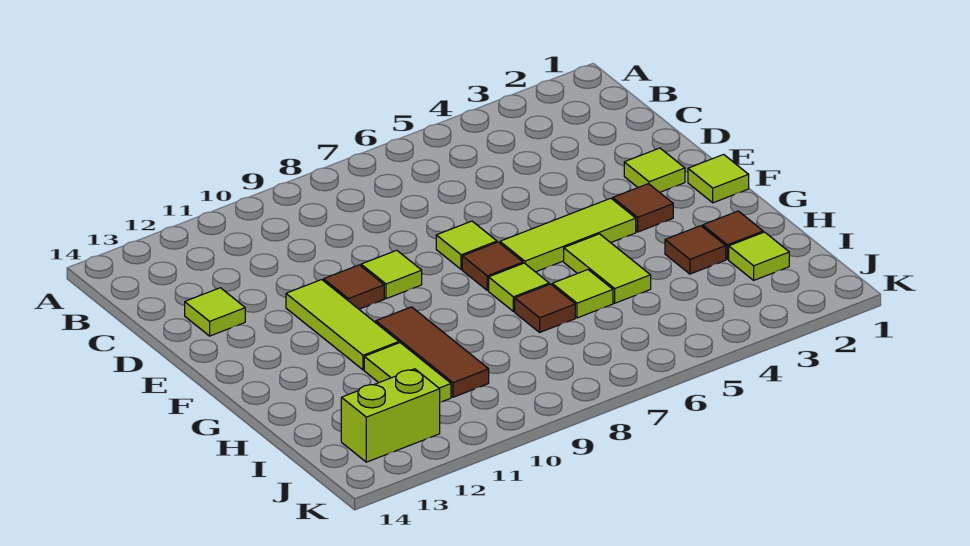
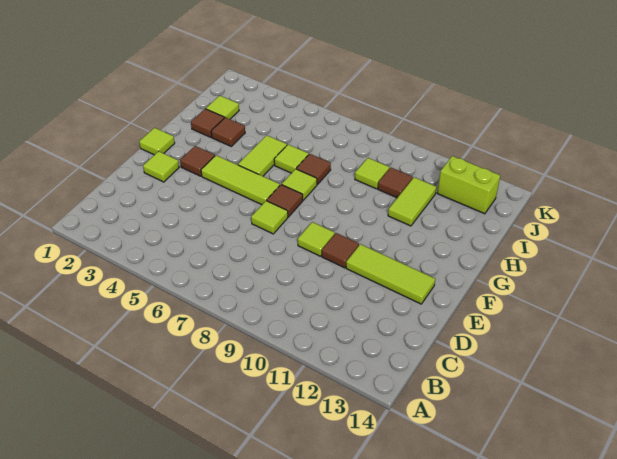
lime 1x1 tile [185,288,245,336] -> lime 1x1 tile moved to [355,158,389,189]
lime 1x3 tile [286,280,399,370] -> lime 1x3 tile turned to [346,244,435,304]
brown 1x3 tile [376,307,489,397] -> brown 1x1 tile [378,168,413,198]

